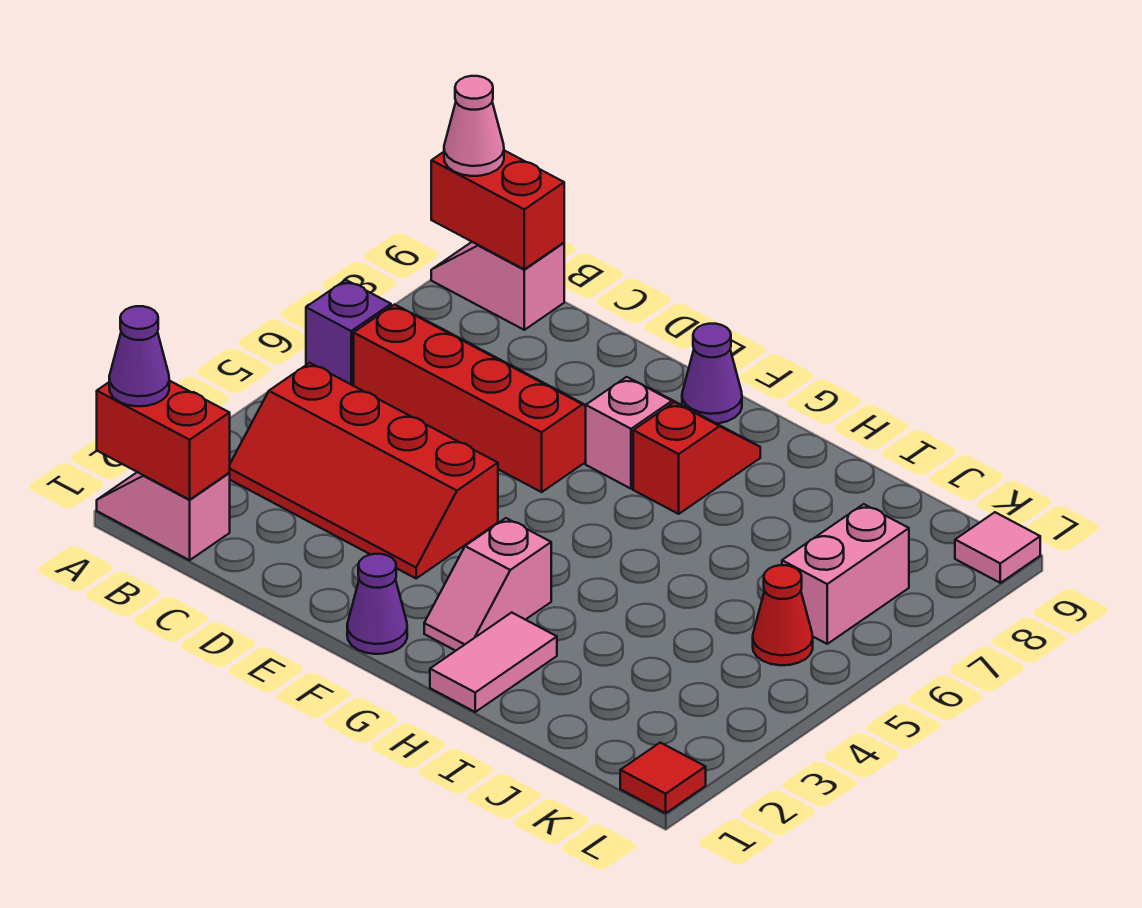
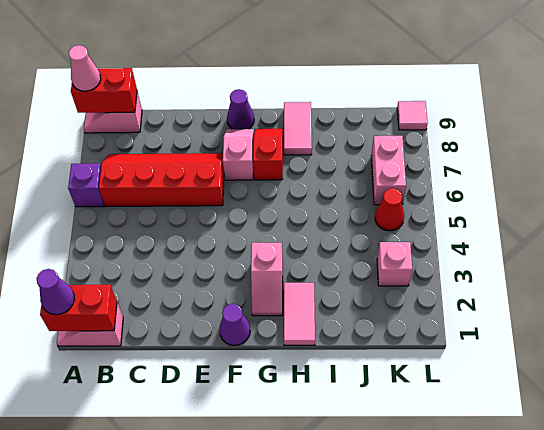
red 2x4 slope [229,363,498,578] -> none
none -> pink 1x2 tile [284,102,312,155]
none -> pink 1x1 brick [377,242,412,286]
red 1x1 tile [620,743,706,813] -> none

